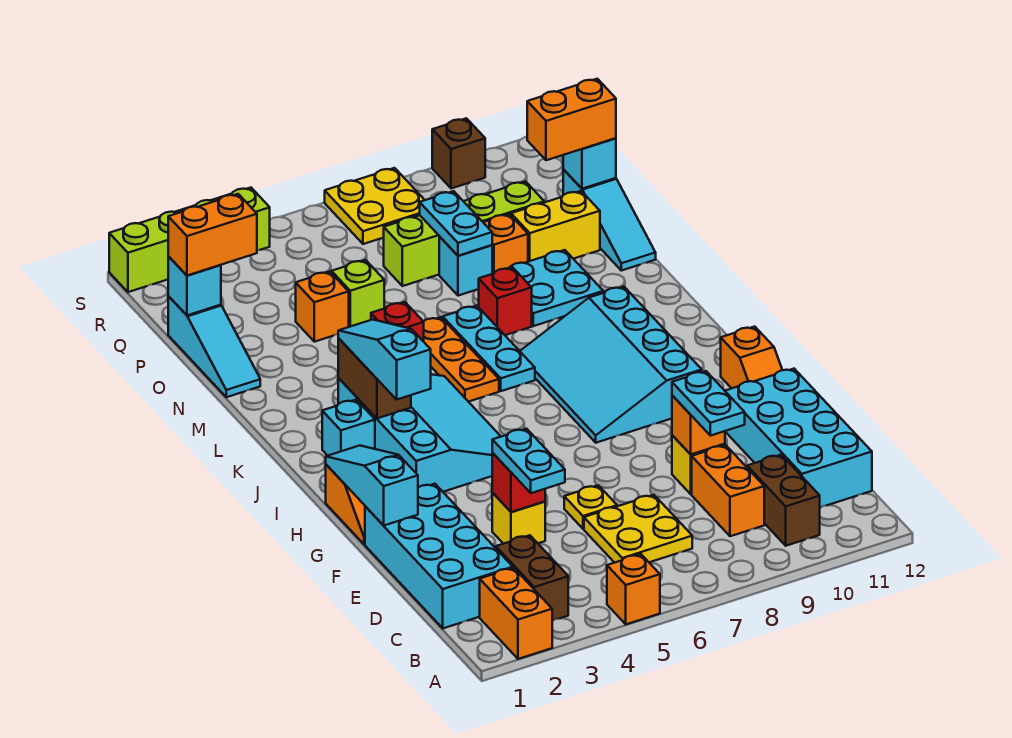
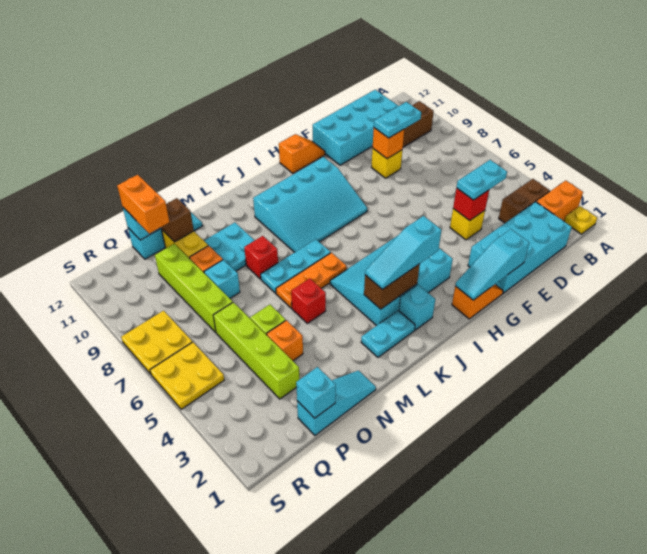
orange 1x1 brick [607,554,660,624] -> none
yellow 2x2 plate [584,495,692,563] -> yellow 2x2 plate moved to [150,342,224,409]
orange 1x2 brick [692,445,764,536] -> none
yellow 1x1 plate [564,485,617,529] -> yellow 1x1 plate moved to [564,206,597,234]
cyan 1x2 plate [420,191,492,256] -> cyan 1x2 plate moved to [361,310,415,357]
orange 1x2 brick [168,194,257,276] -> none
lime 1x4 brick [109,188,270,292] -> lime 1x4 brick moved to [213,302,299,399]
brown 1x1 brick [432,118,485,189] -> brown 1x1 brick moved to [161,198,194,242]

